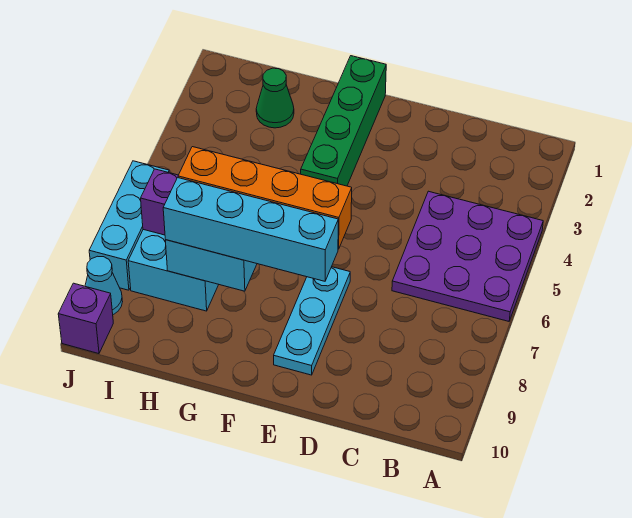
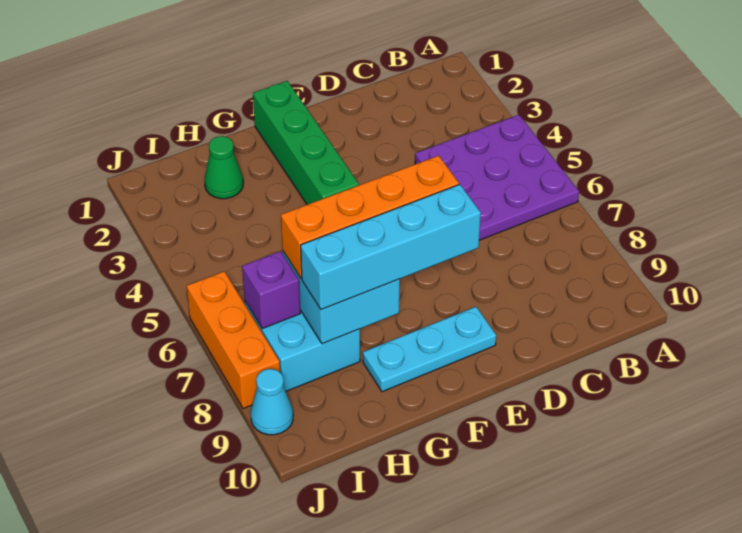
cyan 1x3 plate [274,267,350,375] -> cyan 1x3 plate turned to [363,307,496,392]
cyan 1x3 brick [89,161,169,290] -> orange 1x3 brick [187,271,280,409]
purple 1x1 brick [58,283,113,354] -> none

